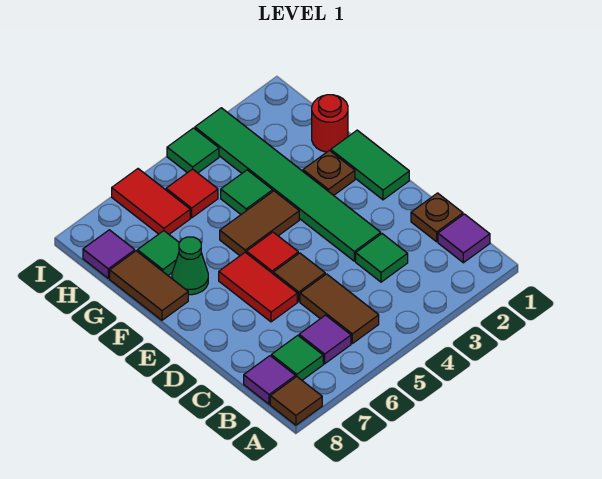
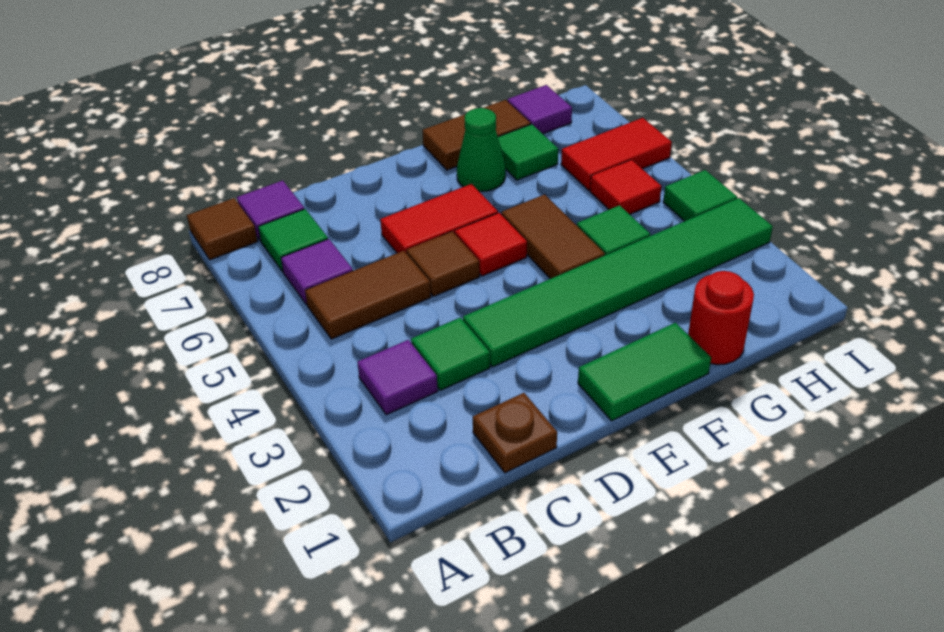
purple 1x1 tile [438,214,490,263] -> purple 1x1 tile moved to [357,340,438,415]
brown 1x1 plate [303,150,355,195] -> none

